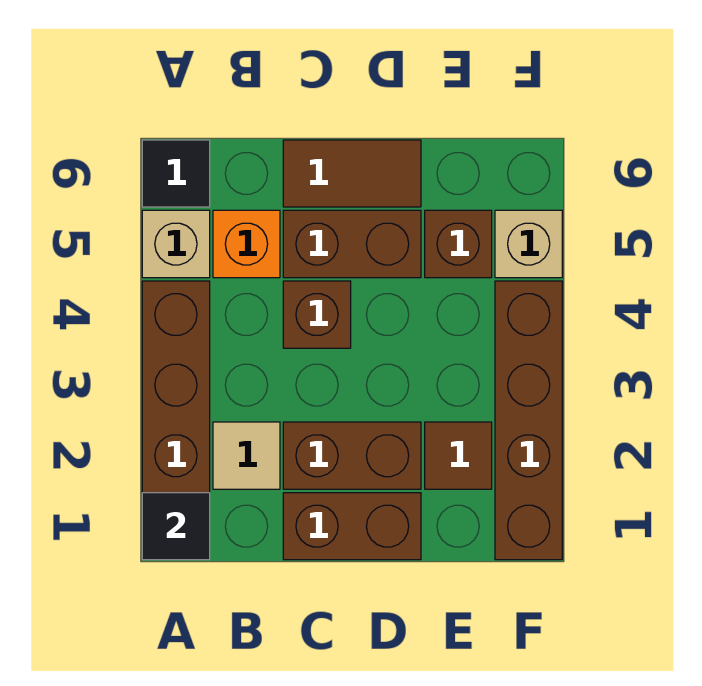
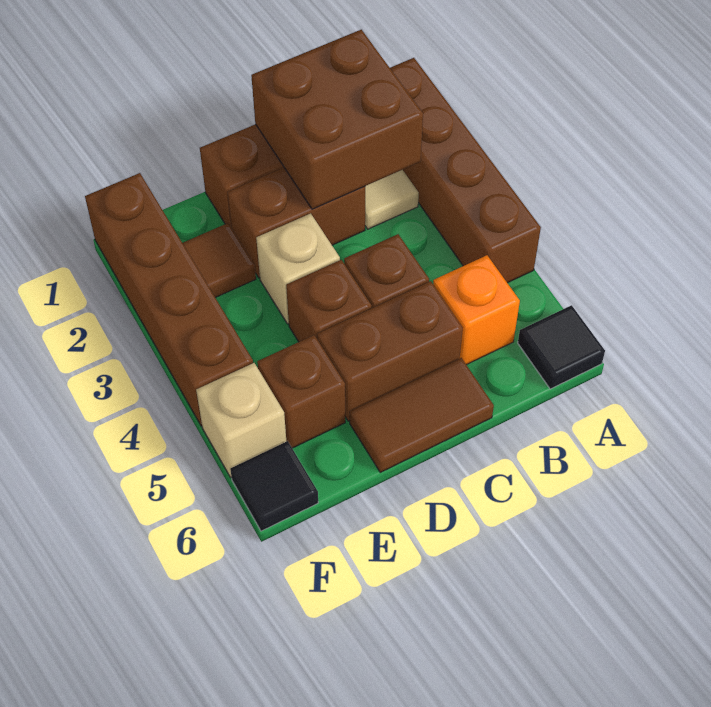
black 1x1 tile [142,493,210,560] -> black 1x1 tile moved to [230,441,318,531]
tan 1x1 brick [142,210,210,278] -> tan 1x1 brick moved to [256,213,340,324]
none -> brown 2x2 brick [251,30,423,209]
none -> brown 1x1 brick [286,260,372,342]

